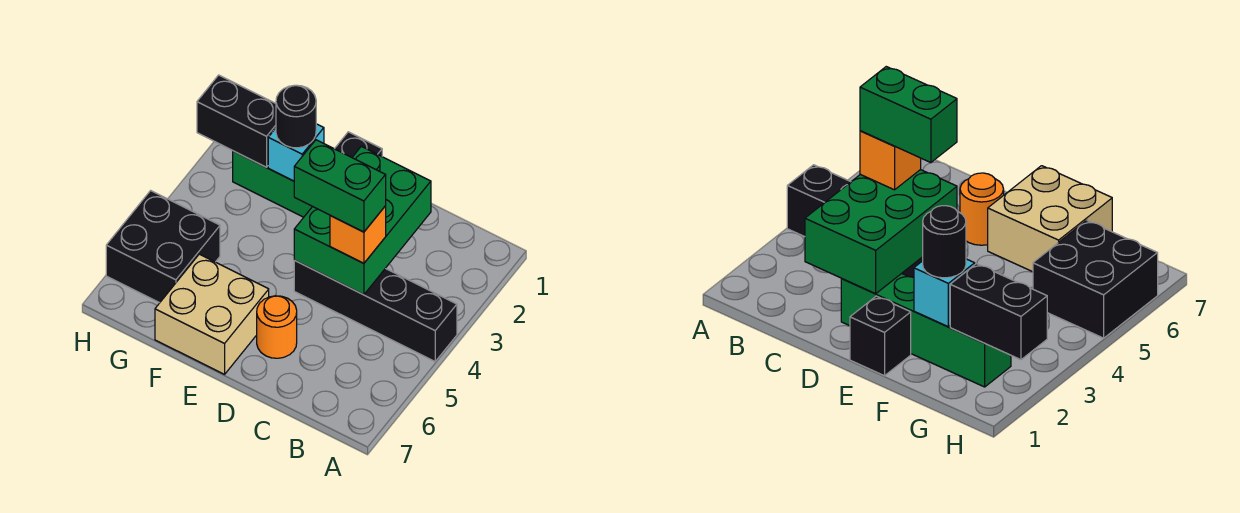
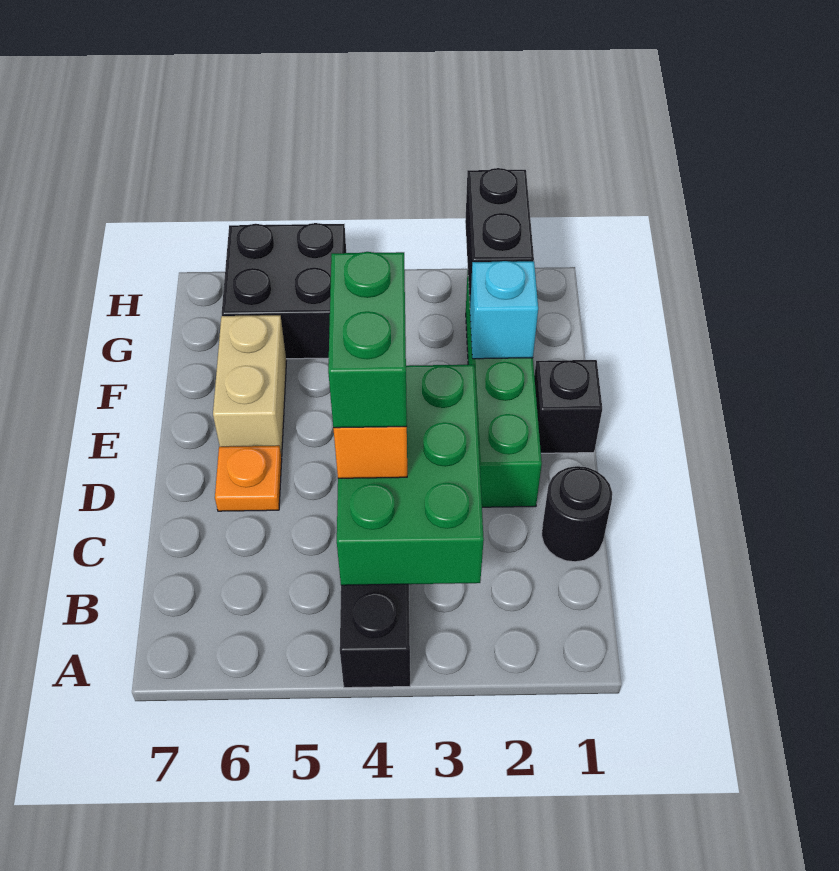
green 2x3 brick [294,146,431,295] -> green 2x3 brick turned to [337,365,484,585]
orange 1x1 round brick [257,296,297,358] -> orange 1x1 plate [215,446,282,511]
tan 2x2 brick [155,254,269,374] -> tan 1x2 brick [213,315,286,457]
black 1x1 round brick [276,85,316,148] -> black 1x1 round brick moved to [542,466,612,562]

